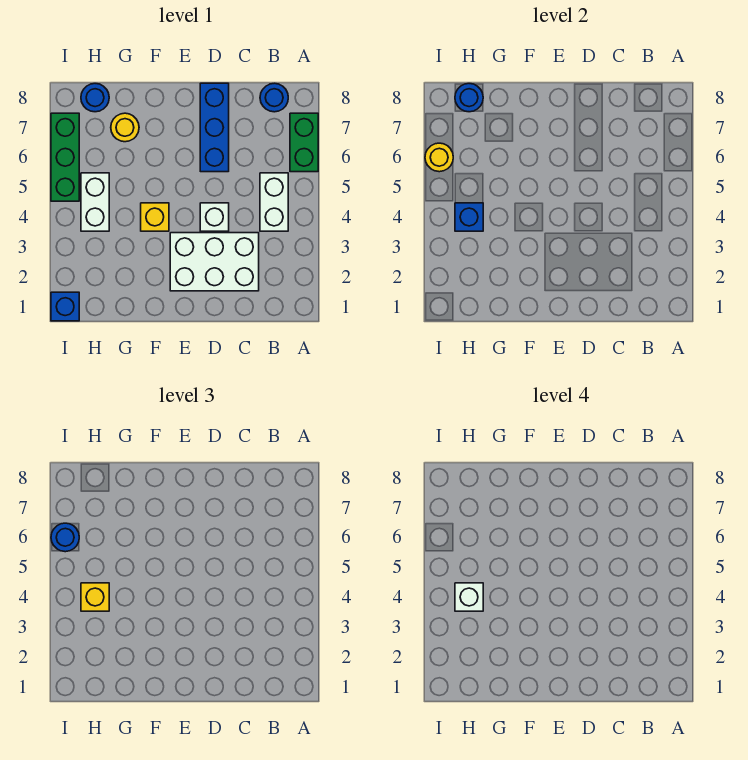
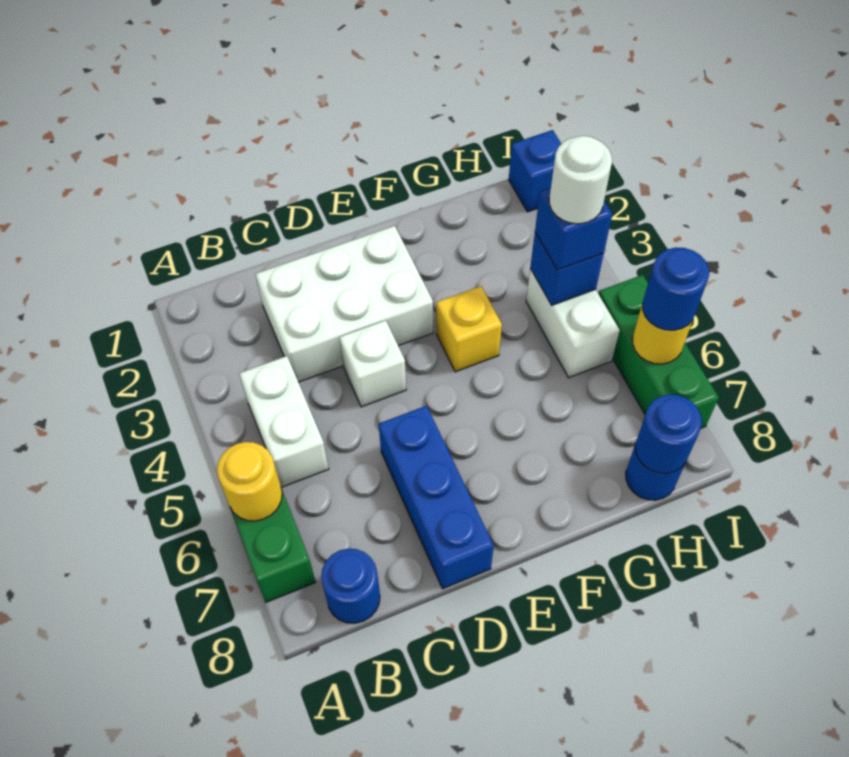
yellow 1x1 round brick [111,113,139,142] -> yellow 1x1 round brick moved to [217,442,282,521]
yellow 1x1 brick [81,583,109,611] -> blue 1x1 brick [535,188,612,270]
white 1x1 brick [455,583,483,611] -> white 1x1 round brick [549,136,612,224]

